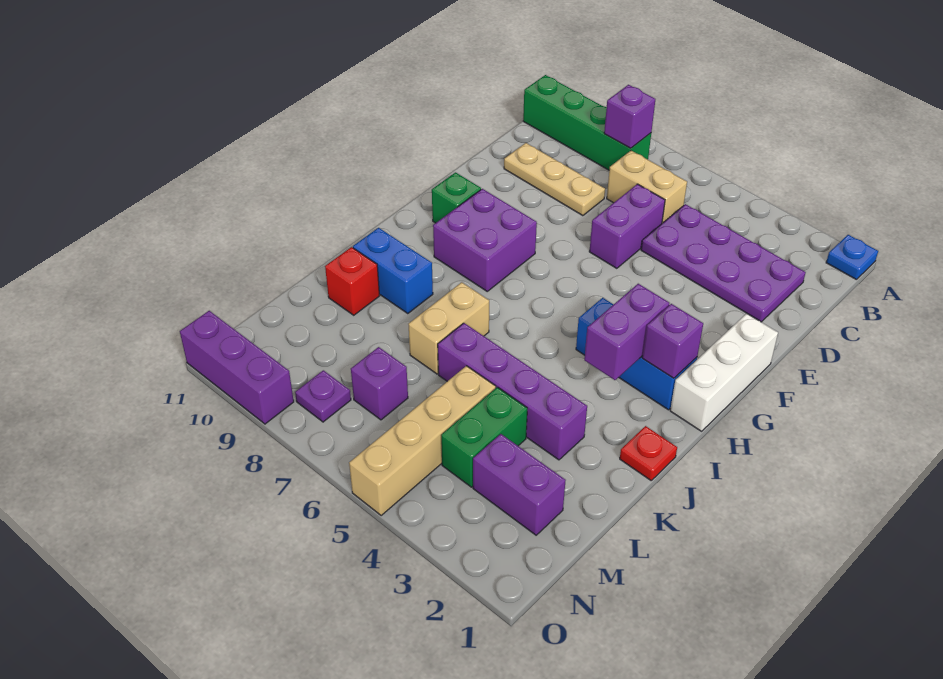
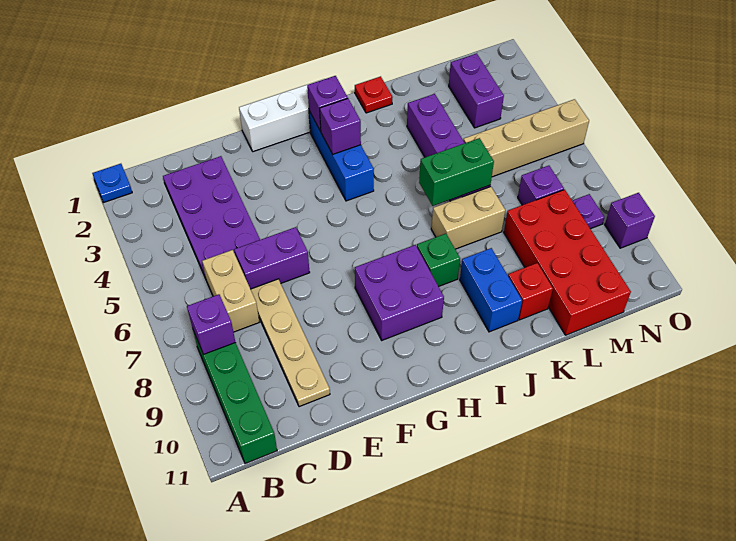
tan 1x3 plate [504,143,605,216] -> tan 1x4 plate [251,279,330,407]
green 1x1 brick [432,172,481,223] -> green 1x1 brick moved to [417,234,460,286]
purple 1x2 brick [584,284,669,380] -> purple 1x1 brick [320,99,361,154]
green 1x2 brick [441,387,527,487] -> green 1x2 brick moved to [419,138,494,206]
none -> red 2x4 brick [504,190,631,335]
purple 1x3 brick [180,311,294,424] -> purple 1x1 brick [605,193,655,248]

